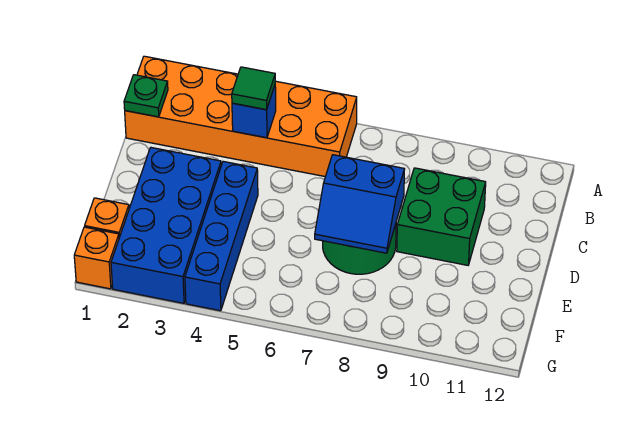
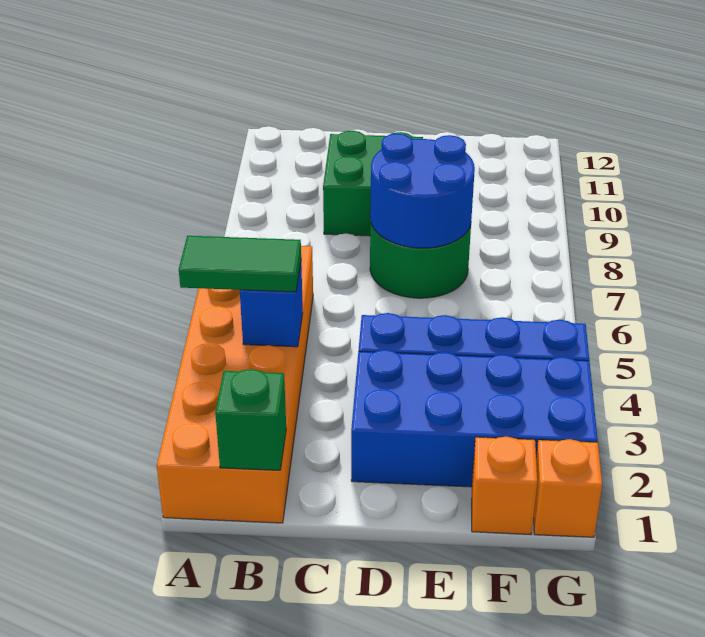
green 1x1 plate [124,75,168,117] -> green 1x1 brick [215,369,286,470]
green 1x1 tile [232,67,275,110] -> green 1x2 tile [179,236,301,292]
blue 2x2 slope [315,155,405,253] -> blue 2x2 round brick [370,134,475,248]

